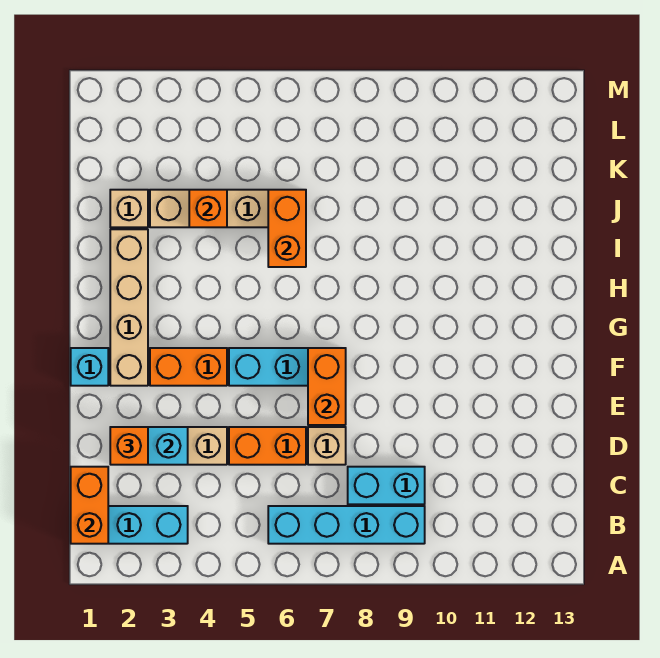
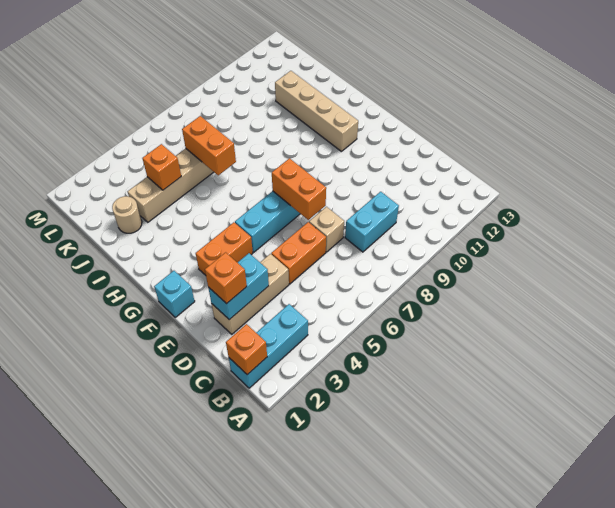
orange 1x2 brick [71,467,108,544] -> orange 1x1 brick [226,324,267,375]
cyan 1x4 brick [268,506,425,544] -> none
tan 1x4 brick [110,229,148,386] -> tan 1x4 brick moved to [275,71,358,151]
tan 1x1 brick [110,190,148,227] -> tan 1x1 round brick [112,196,142,233]

